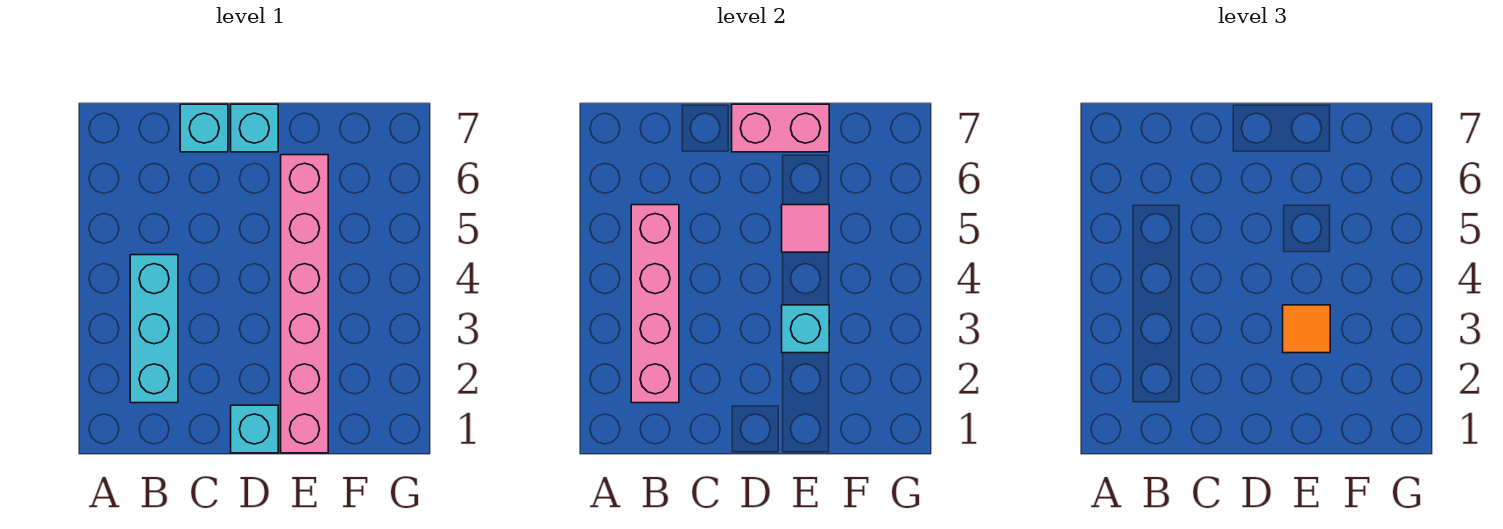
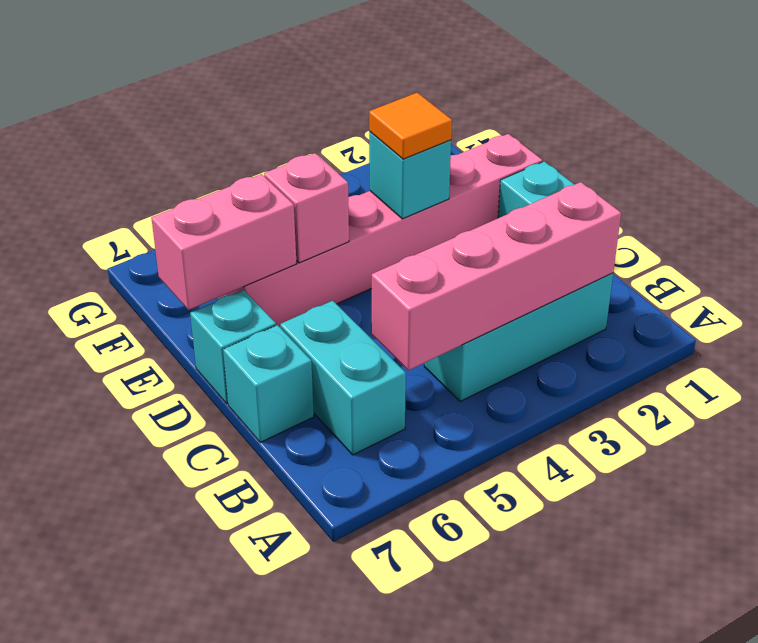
none -> cyan 1x2 brick [280,301,406,455]
pink 1x2 brick [732,104,829,152] -> pink 1x2 brick turned to [151,174,297,310]
pink 1x1 tile [782,205,829,252] -> pink 1x1 brick [264,153,349,263]

